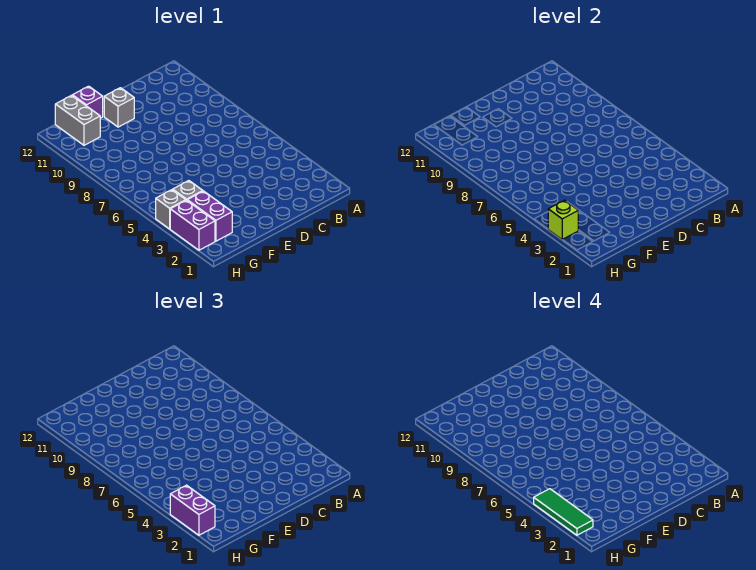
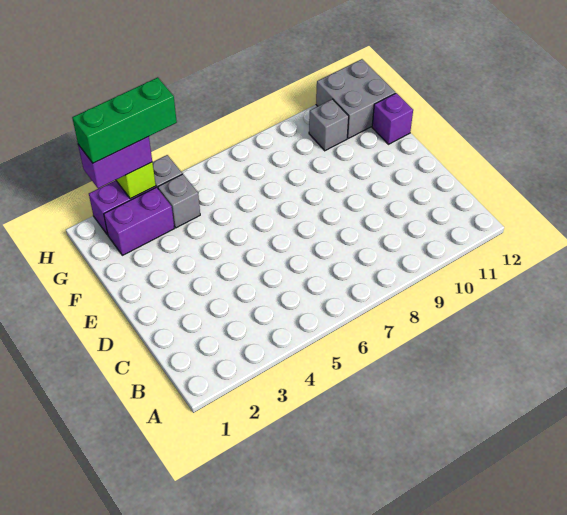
grey 1x1 brick [104,88,134,127] -> grey 1x1 brick moved to [309,99,349,151]
grey 1x2 brick [55,95,100,145] -> grey 2x2 brick [316,59,396,138]
green 1x3 tile [534,489,593,535] -> green 1x3 brick [72,77,177,163]

